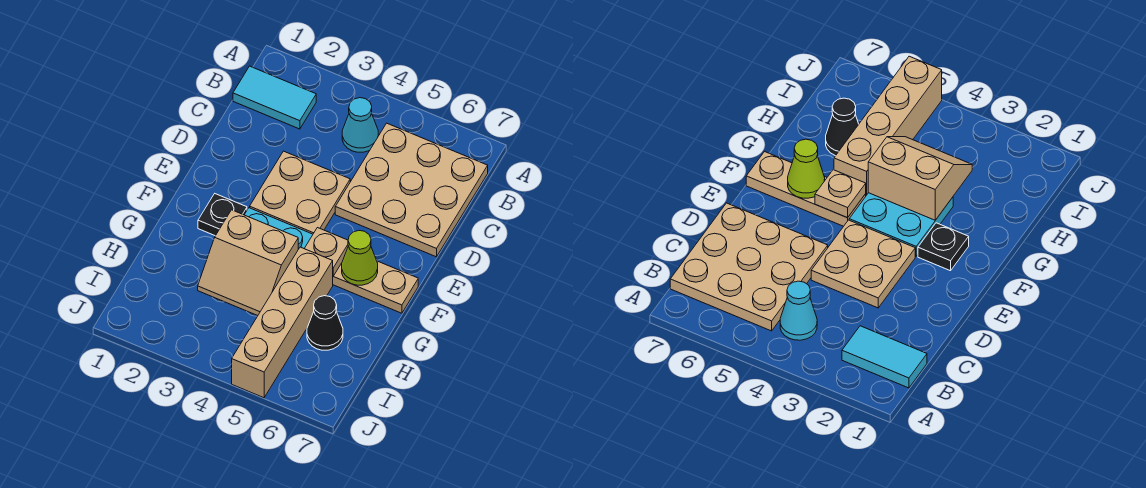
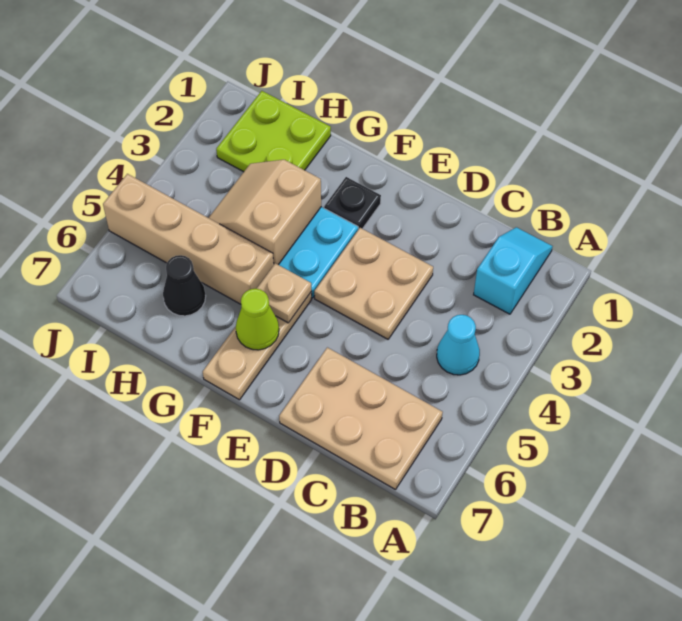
cyan 1x2 tile [233,66,316,129] -> cyan 1x2 slope [474,227,553,314]
tan 3x3 plate [335,123,488,257] -> tan 2x3 plate [279,347,443,490]
none -> lime 2x2 plate [216,91,331,172]

